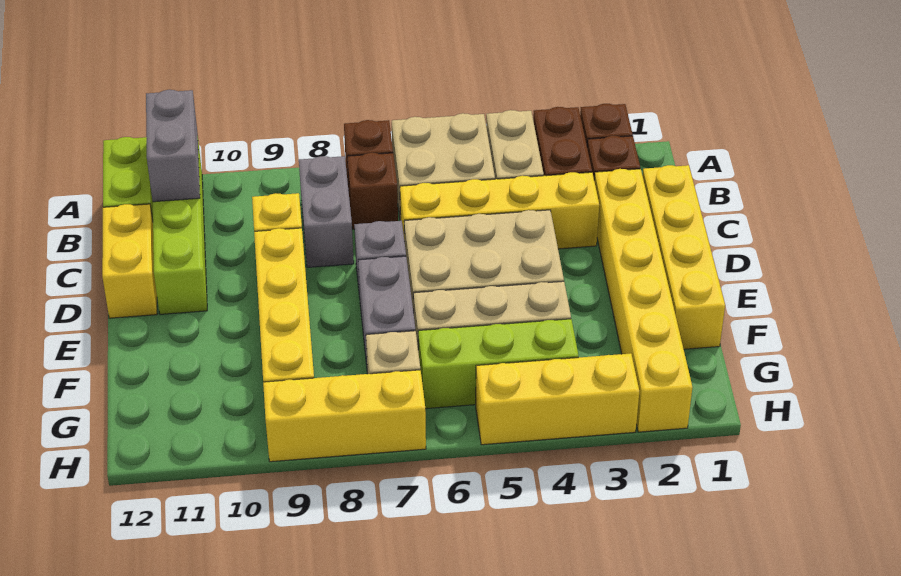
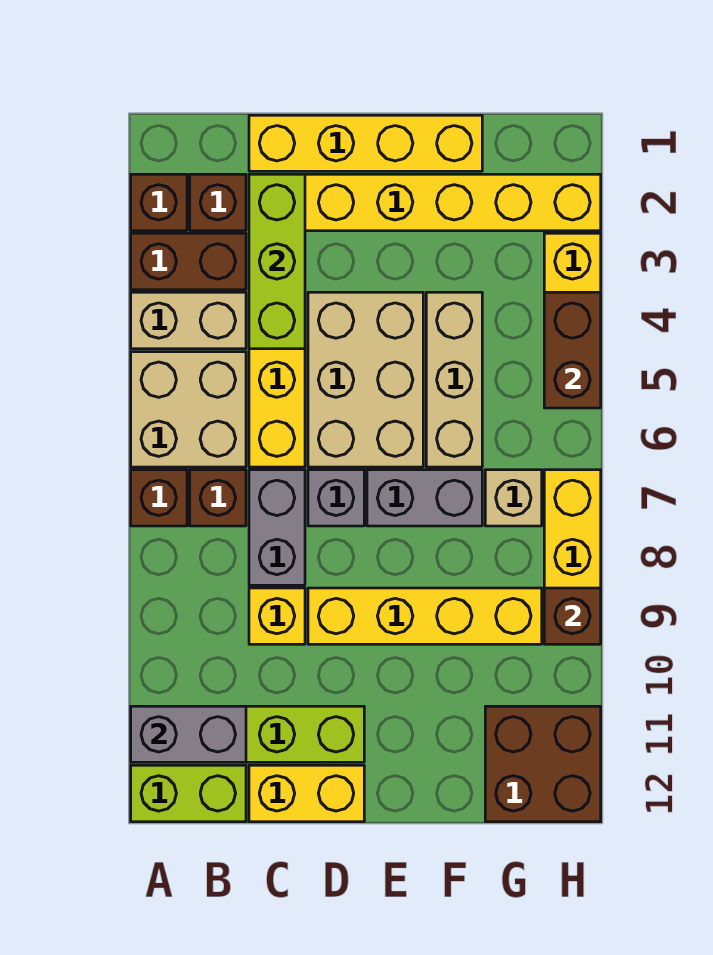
grey 1x2 brick [299,156,354,267] -> grey 1x2 brick turned to [249,470,305,585]
lime 1x3 brick [418,319,579,409] -> lime 1x3 brick moved to [249,174,305,349]
none -> brown 2x2 brick [485,706,601,822]
none -> brown 1x2 brick [544,292,601,408]
none -> brown 1x1 brick [544,588,601,644]

